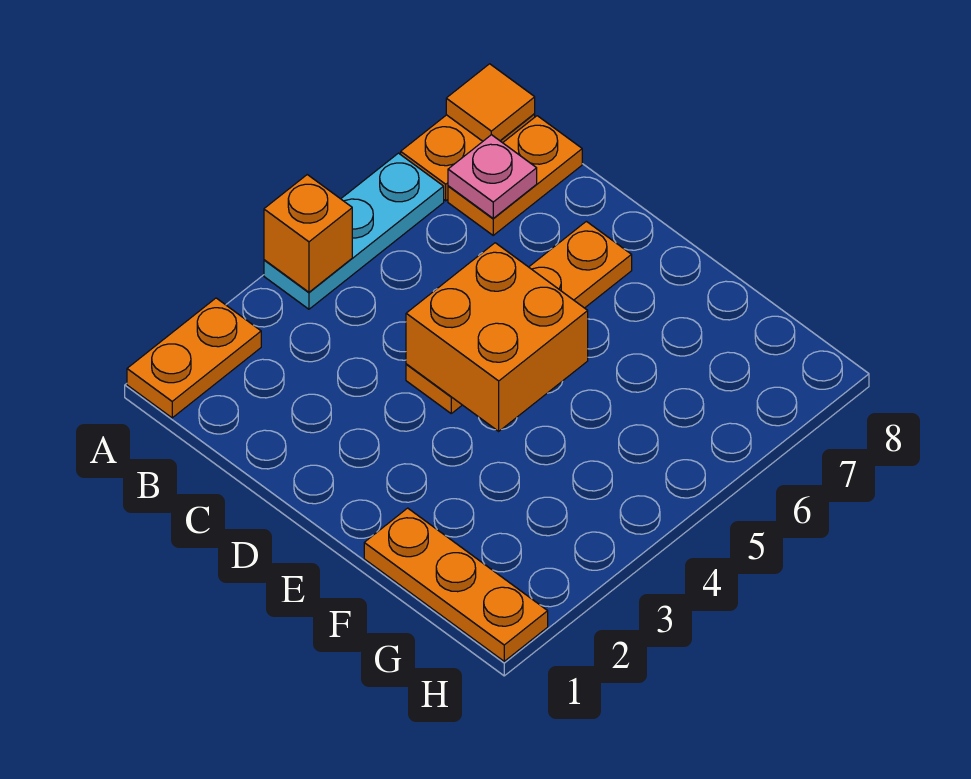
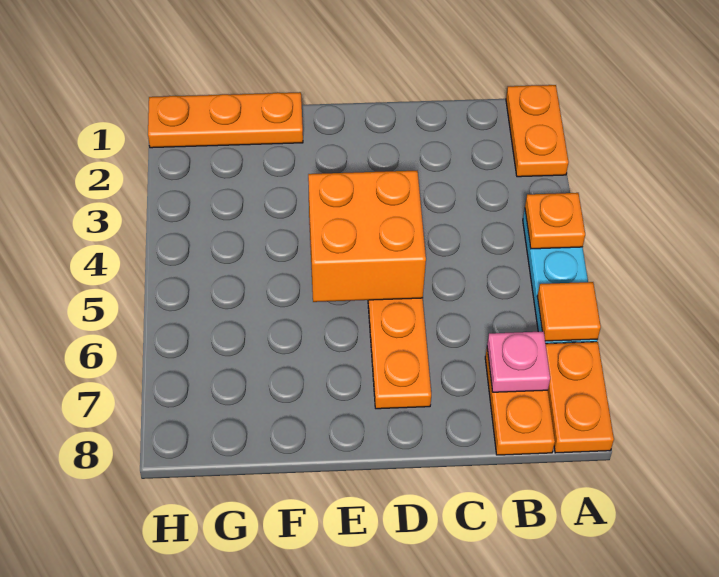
orange 1x1 brick [264,175,352,292] -> orange 1x1 plate [525,193,585,249]
orange 1x1 tile [446,64,535,141] -> orange 1x1 tile moved to [537,282,601,341]

